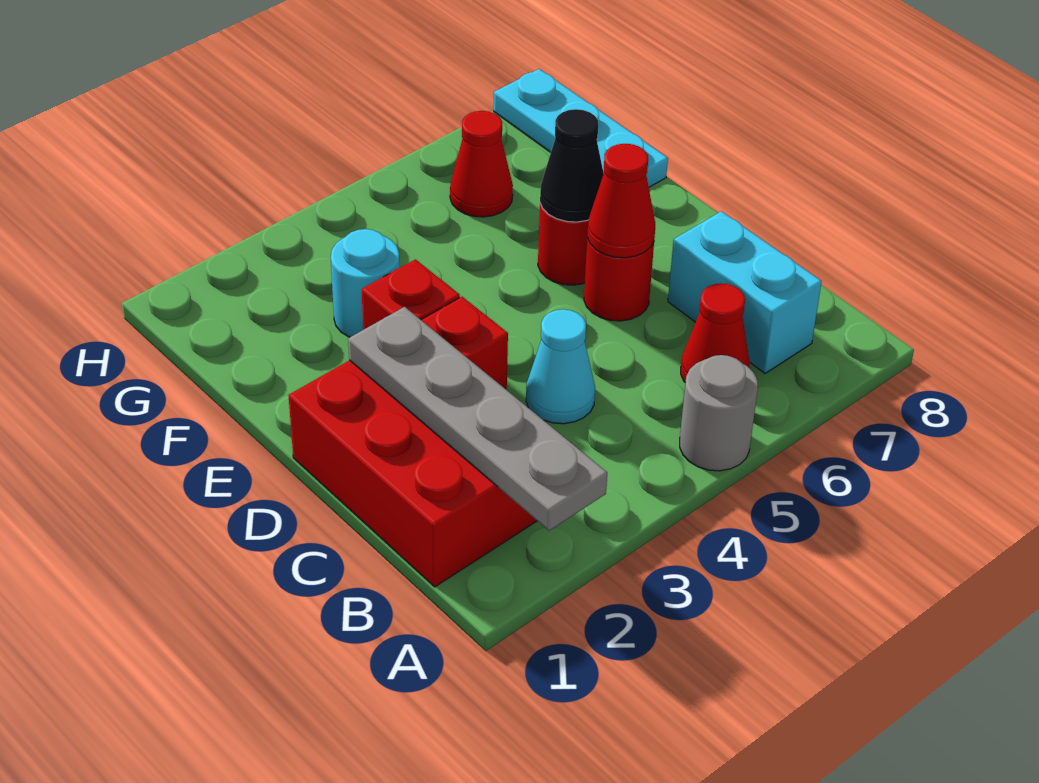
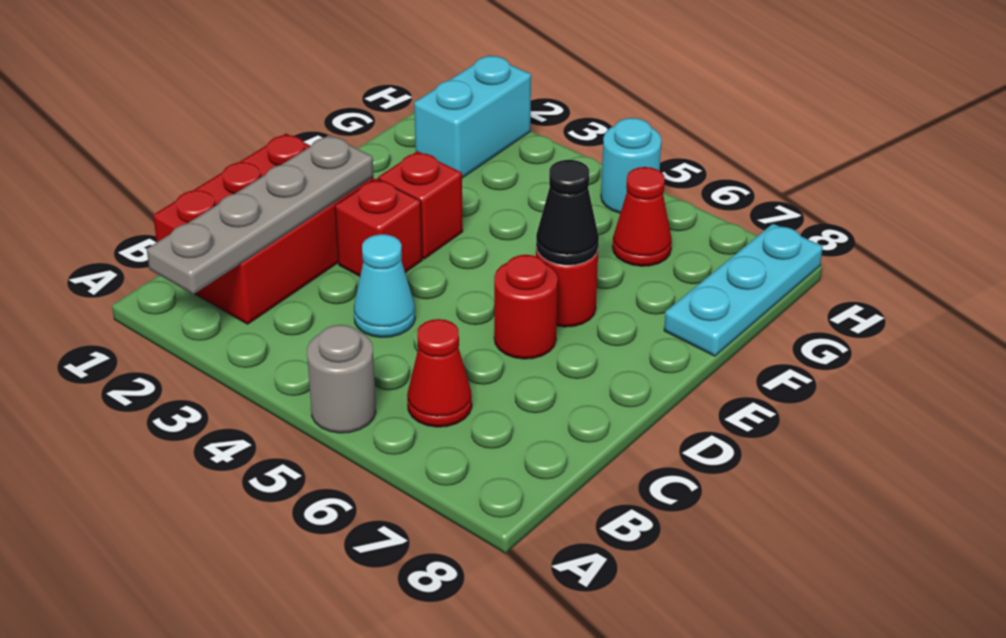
cyan 1x2 brick [668,211,822,373] -> cyan 1x2 brick moved to [414,55,531,178]
red 1x1 cone [587,144,655,258] -> none
cyan 1x1 round brick [331,229,400,337] -> cyan 1x1 round brick moved to [601,118,661,213]

